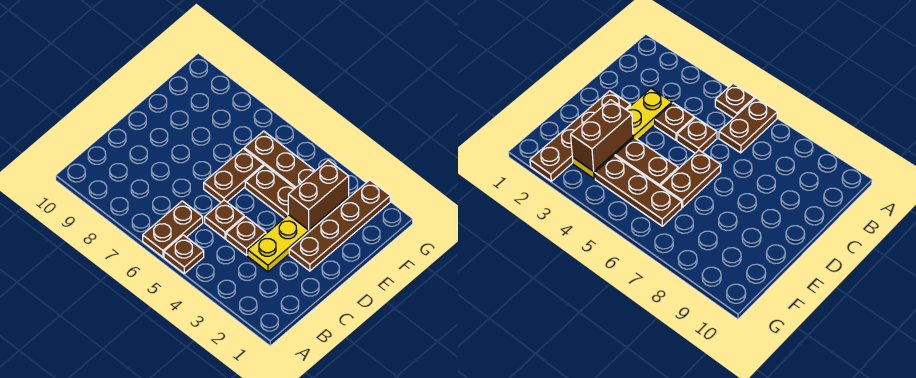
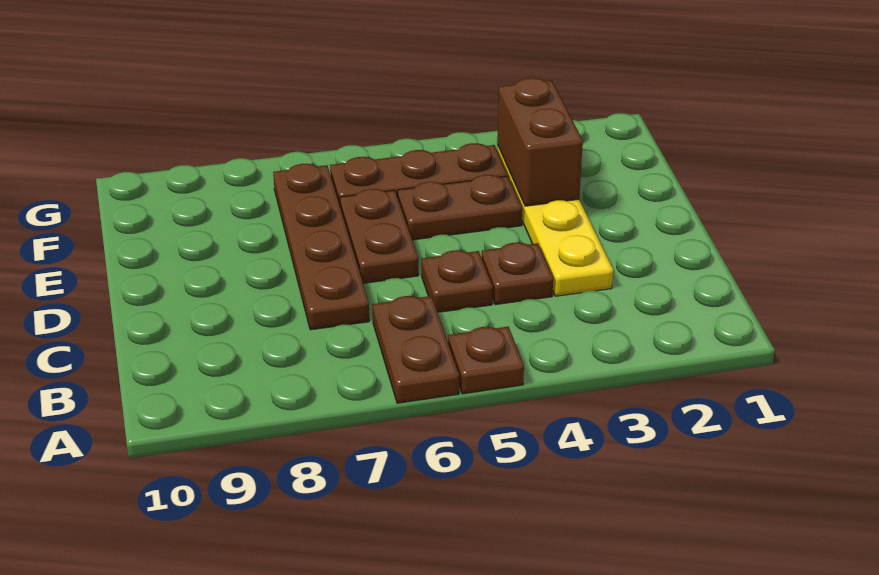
brown 1x4 plate [289,180,390,271] -> brown 1x4 plate moved to [273,164,369,330]

